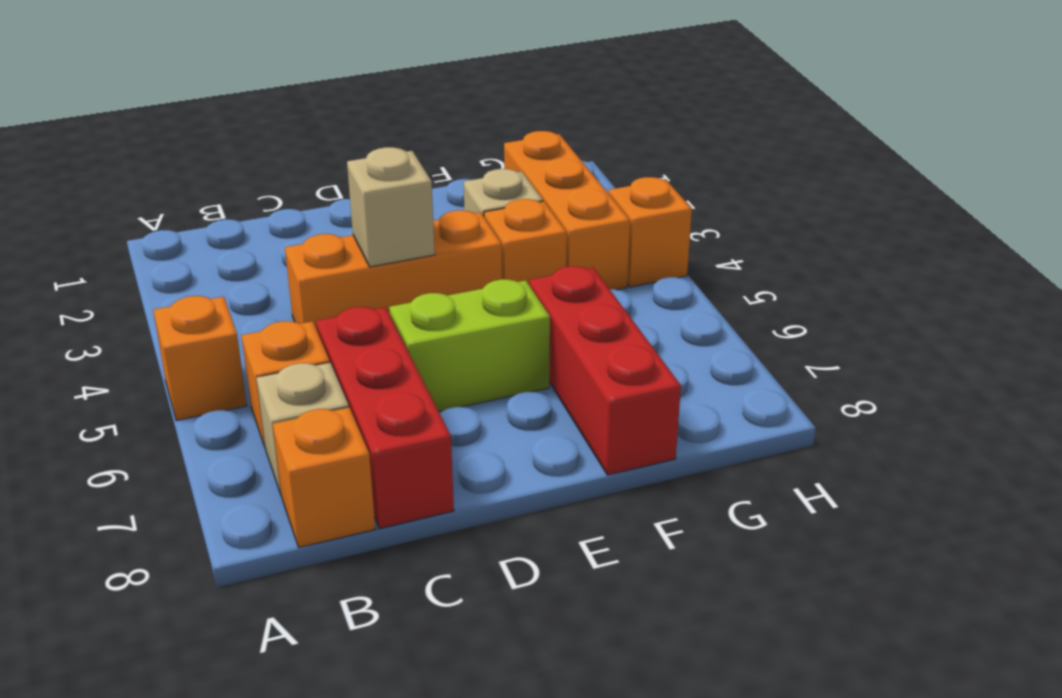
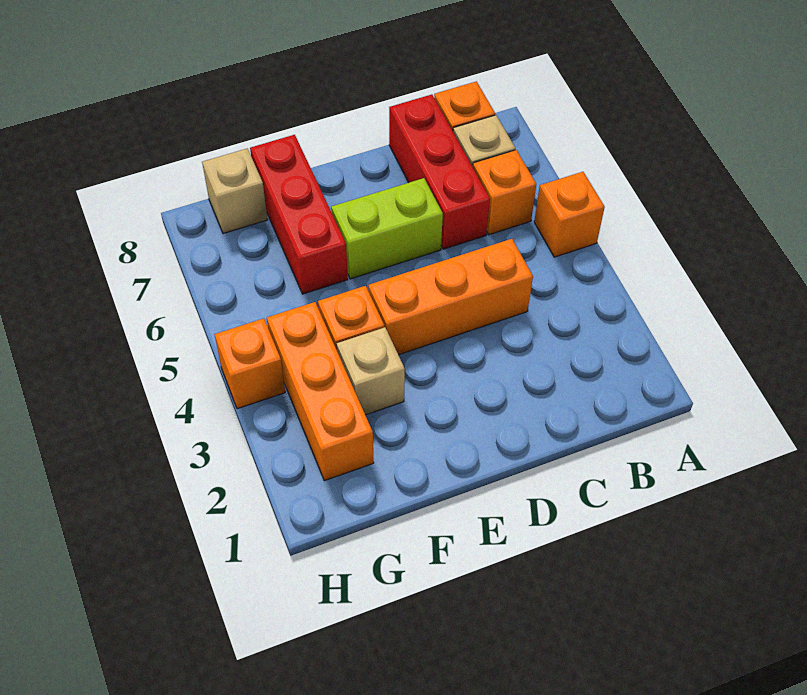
tan 1x1 brick [347,147,435,267] -> tan 1x1 brick moved to [202,148,267,234]

